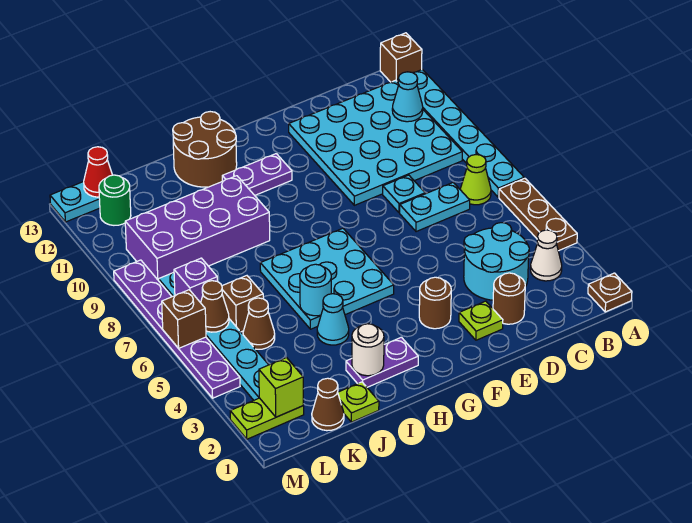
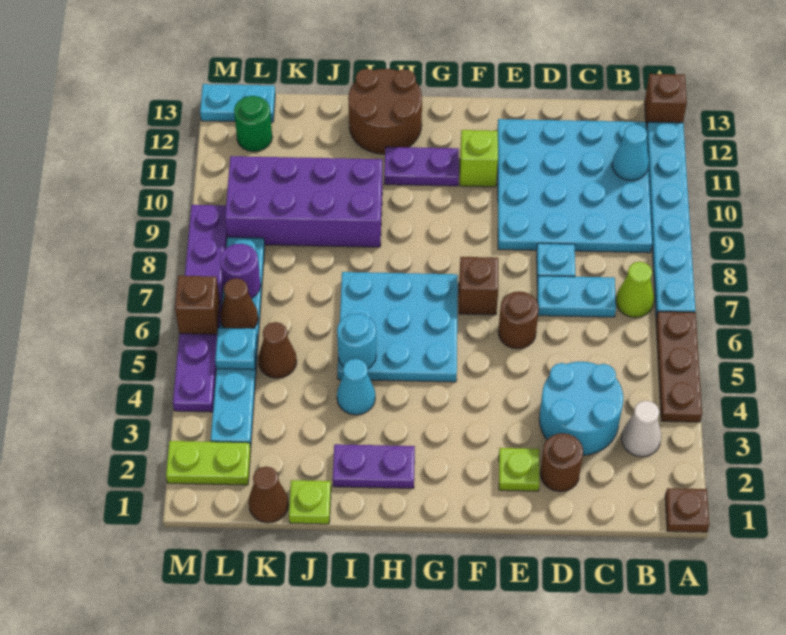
brown 1x1 round brick [419,277,451,329] -> brown 1x1 round brick moved to [498,291,539,349]
white 1x1 round brick [352,324,384,376] -> none
brown 1x1 brick [222,276,263,332] -> brown 1x1 brick moved to [459,257,498,315]
lime 1x1 brick [259,358,303,417] -> lime 1x1 brick moved to [460,130,498,187]
none -> cyan 1x1 plate [215,328,257,370]
purple 1x1 brick [174,258,217,303] -> purple 1x1 round brick [220,244,261,298]
red 1x1 cone [84,147,112,197] -> none

